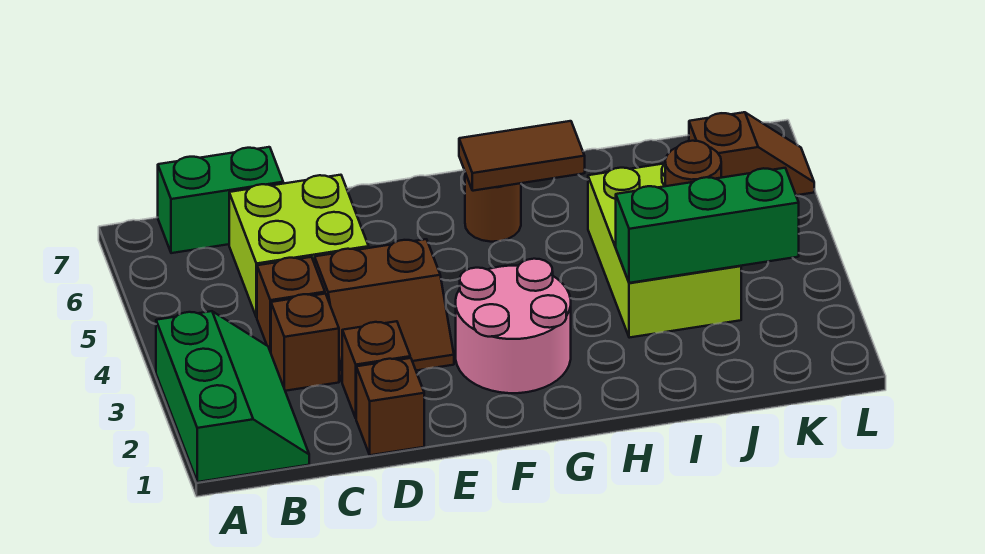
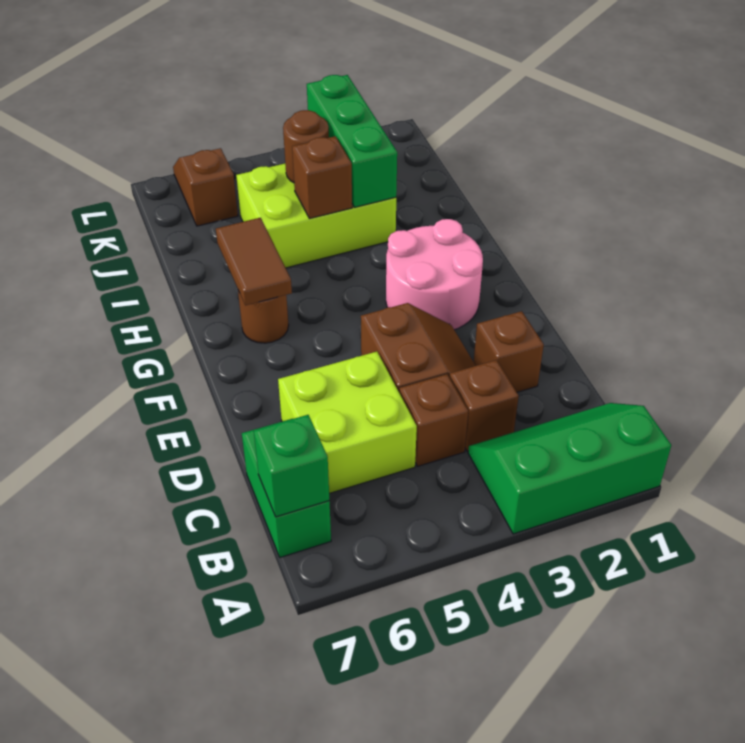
none -> green 1x1 brick [254,415,329,517]
brown 1x1 brick [356,358,424,455] -> brown 1x1 brick moved to [292,136,352,219]

